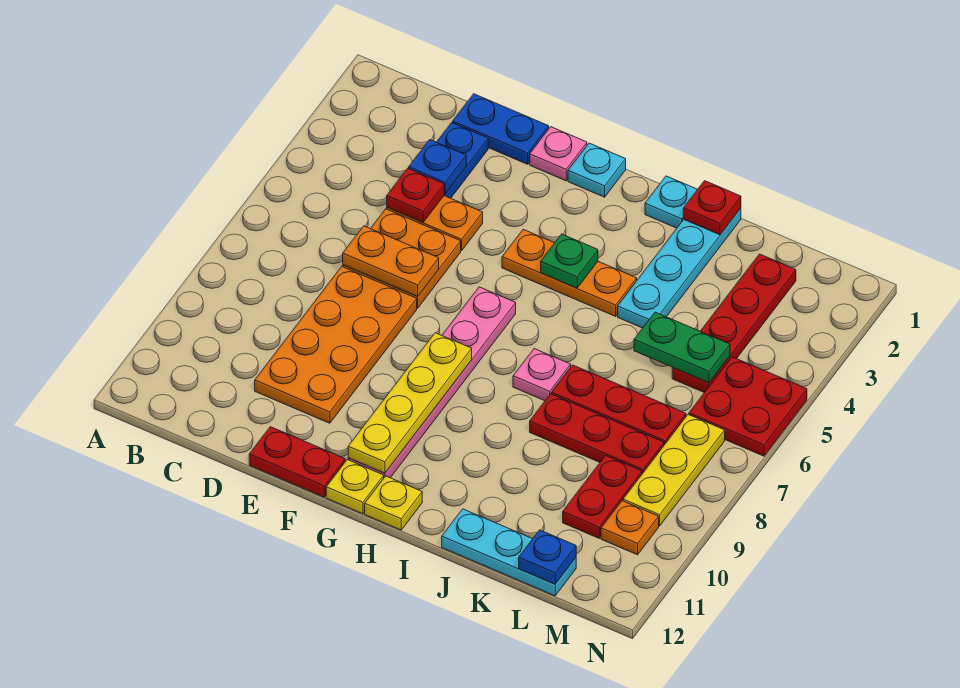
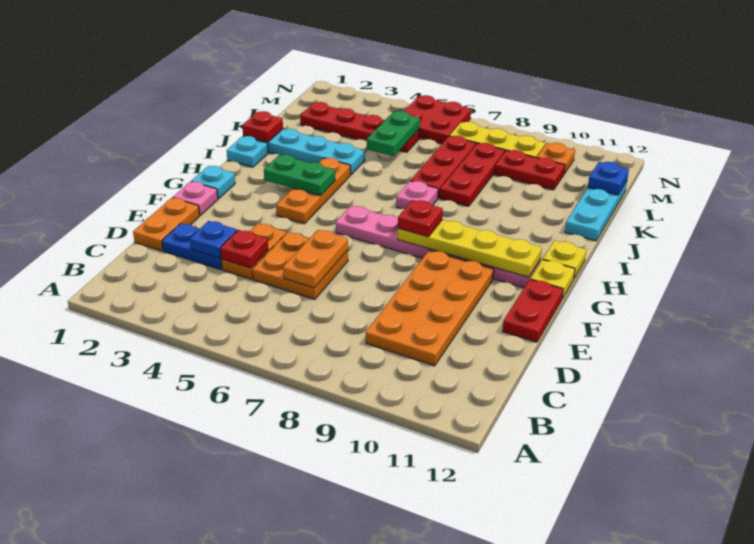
blue 1x2 plate [453,94,549,164] -> orange 1x2 plate [133,198,200,251]
orange 2x4 plate [255,266,417,423] -> orange 2x4 plate turned to [366,250,494,366]
none -> red 1x1 plate [398,200,443,237]
green 1x1 plate [541,234,598,288] -> green 1x2 plate [264,155,335,196]

